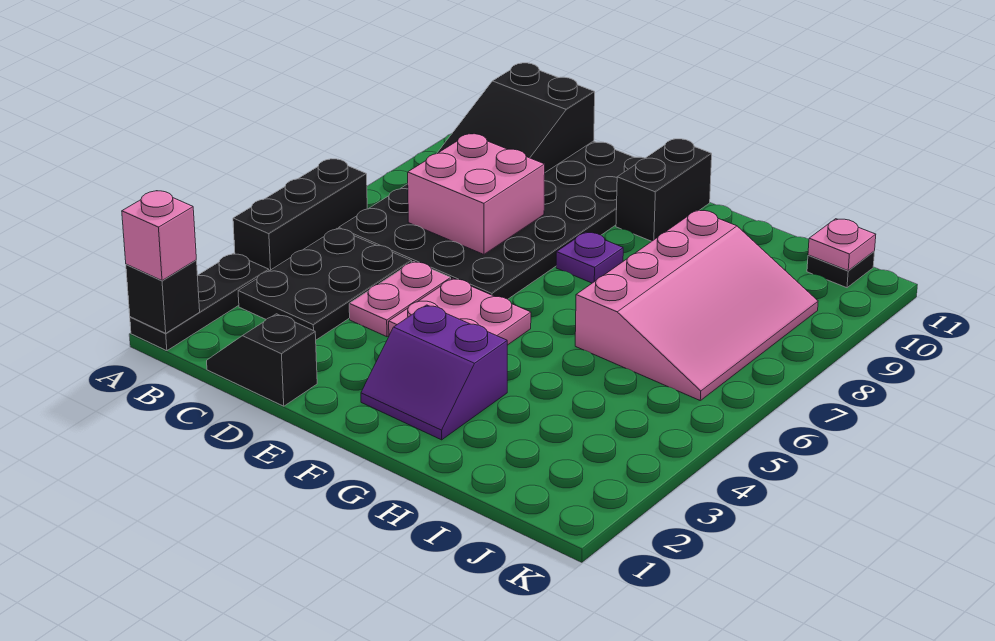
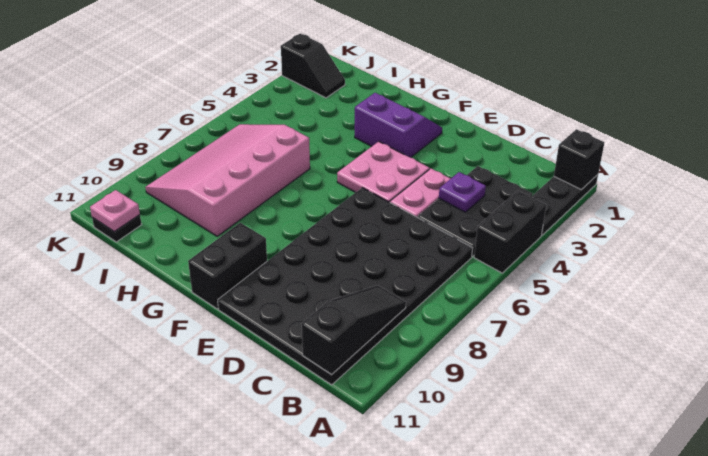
pink 1x1 brick [122,191,196,280] -> none
black 1x3 brick [233,159,367,271] -> black 1x2 brick [474,191,546,273]
black 2x3 slope [437,63,595,172] -> black 1x3 slope [302,285,406,375]
black 1x2 slope [207,314,317,406] -> black 1x2 slope moved to [281,34,345,98]
pink 2x2 brick [408,134,545,254] -> none
purple 1x1 plate [556,232,623,283] -> purple 1x1 plate moved to [439,172,486,212]

